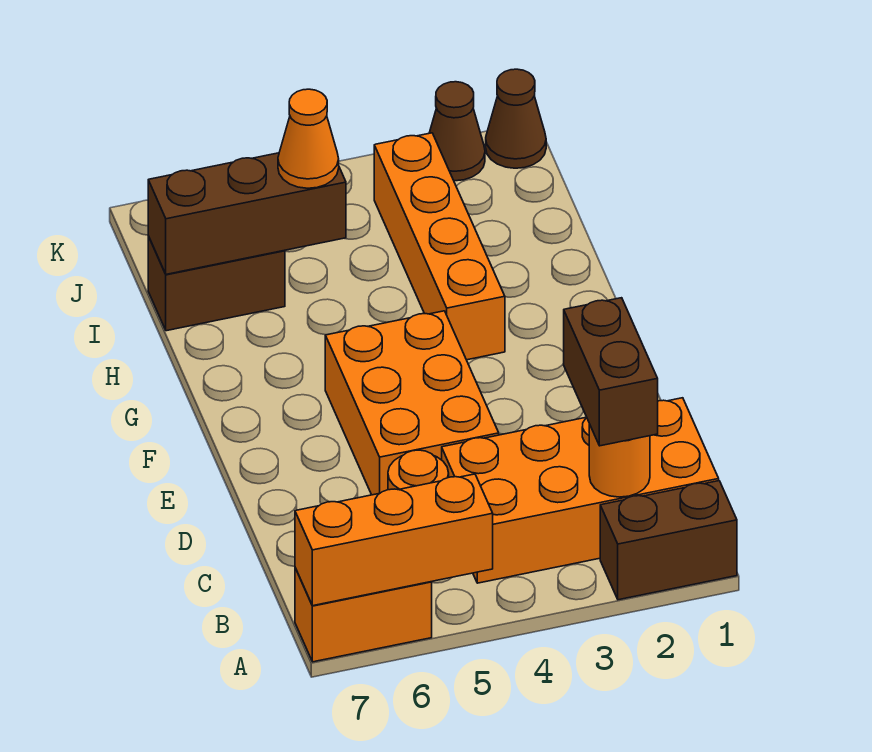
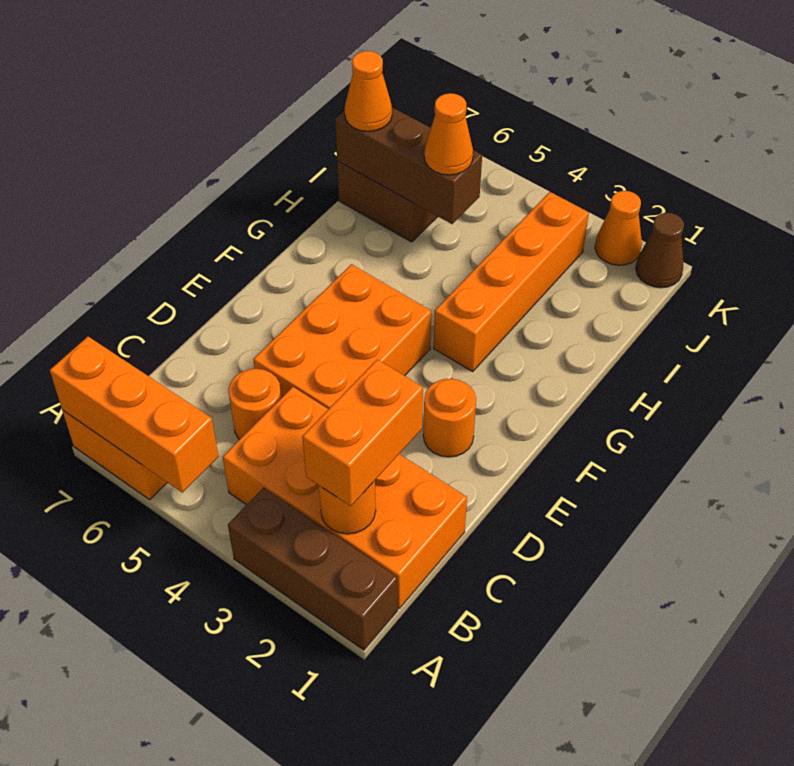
brown 1x2 brick [600,481,737,600] -> brown 1x3 brick [228,487,398,650]
brown 1x2 brick [564,298,658,446] -> orange 1x2 brick [302,359,423,506]
none -> orange 1x1 round brick [423,379,476,457]
none -> orange 1x1 cone [345,51,392,131]
brown 1x1 cone [429,82,485,181] -> orange 1x1 cone [595,191,642,265]

